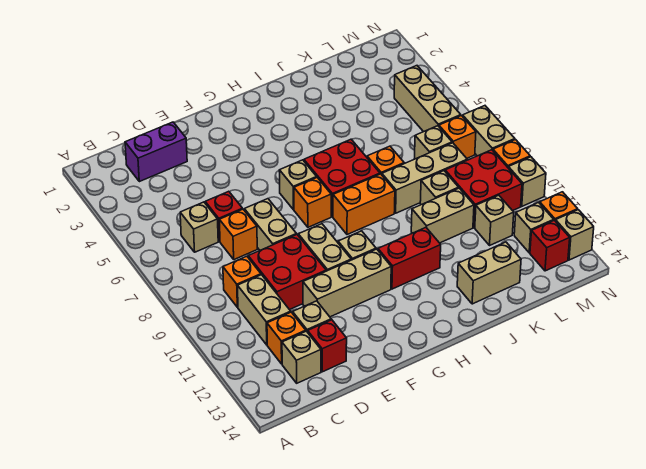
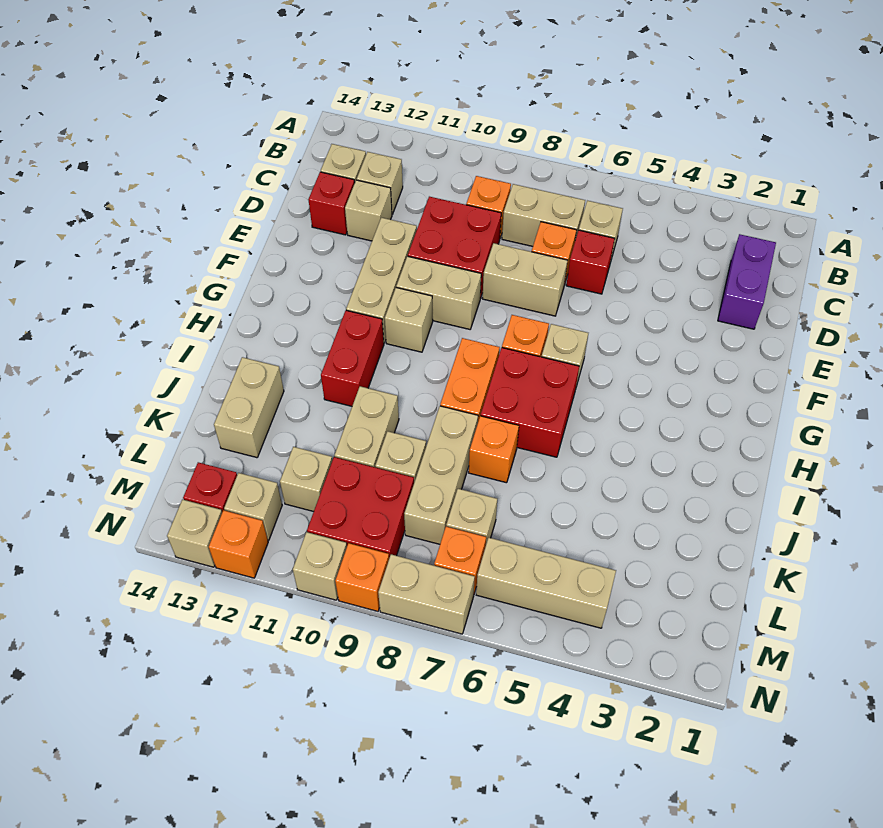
tan 1x2 brick [238,275,291,345] -> tan 1x2 brick moved to [502,184,585,246]
orange 1x1 brick [267,312,306,364] -> tan 1x1 brick [357,152,403,214]

